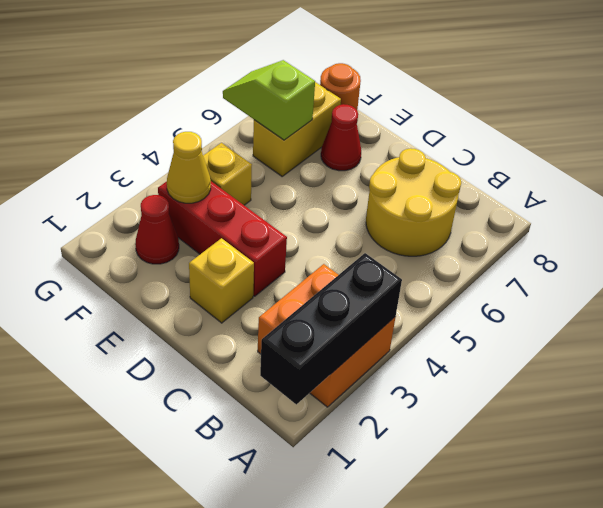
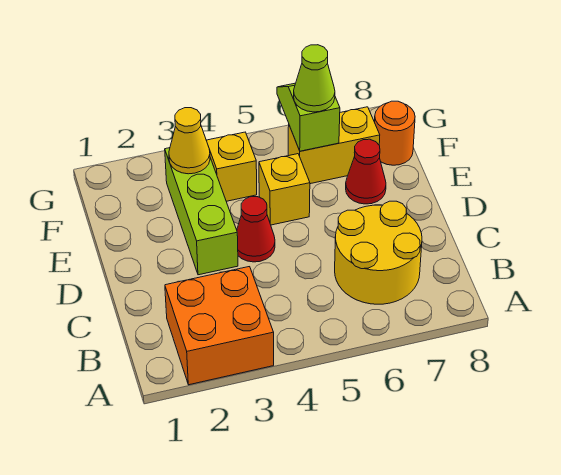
black 1x3 brick [260,253,402,404] -> none
yellow 1x1 brick [189,238,254,323] -> yellow 1x1 brick moved to [259,154,310,225]
red 1x3 brick [158,181,287,296] -> lime 1x3 brick [165,148,238,275]
red 1x1 cone [135,195,179,264] -> red 1x1 cone moved to [237,197,275,262]
none -> lime 1x1 cone [294,45,335,112]

